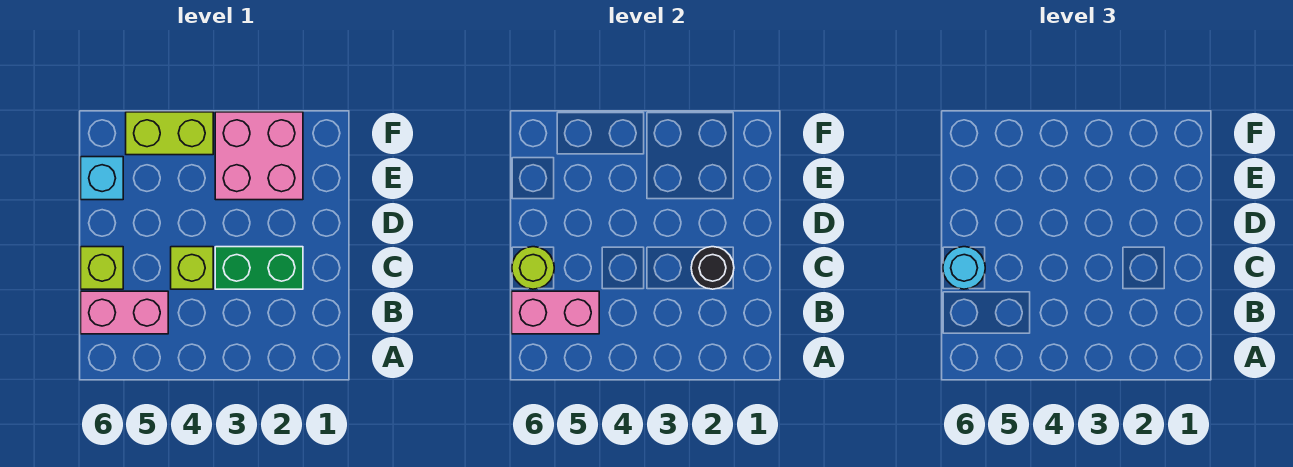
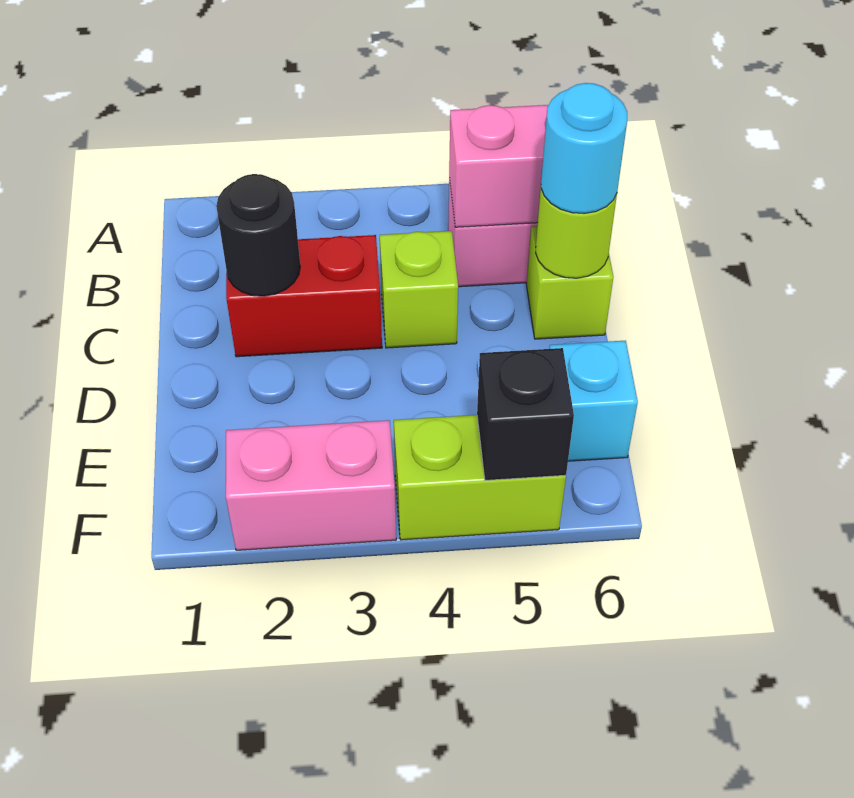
green 1x2 brick [215,247,303,289] -> red 1x2 brick [226,235,382,357]
pink 2x2 brick [215,112,303,200] -> pink 1x2 brick [226,420,396,550]
none -> black 1x1 brick [477,348,574,480]

